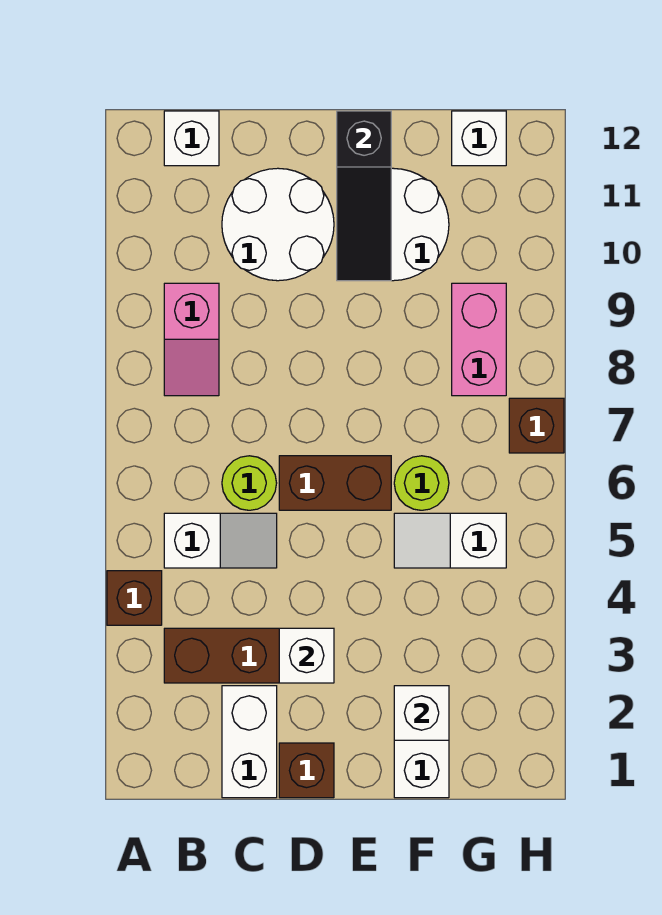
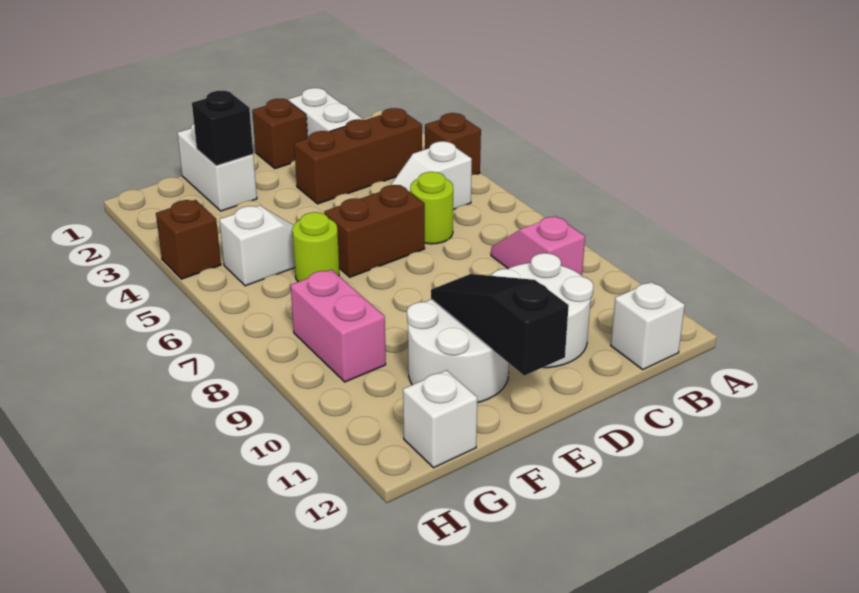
white 1x1 brick [279,628,334,683] -> none
white 1x1 brick [394,686,449,740] -> black 1x1 brick [192,91,253,166]
brown 1x1 brick [509,398,564,453] -> brown 1x1 brick moved to [156,200,221,279]

